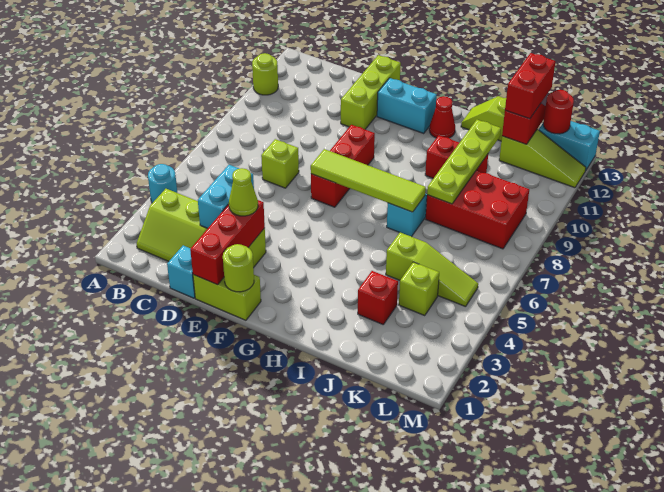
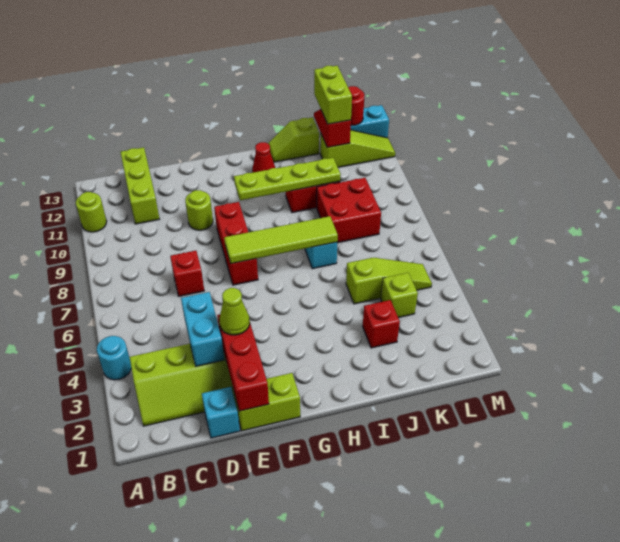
lime 1x1 brick [261,139,299,188] -> red 1x1 brick [170,251,204,296]
lime 1x3 brick [341,55,401,129] -> lime 1x3 brick moved to [120,147,159,224]
lime 1x1 round brick [223,244,254,292] -> lime 1x1 round brick moved to [185,190,213,230]
cyan 1x2 brick [377,78,437,133] -> none
red 2x3 brick [426,170,529,249] -> red 2x2 brick [317,178,381,243]
lime 1x4 plate [427,120,501,204] -> lime 1x4 plate turned to [234,158,341,200]
red 1x2 brick [505,53,555,119] -> lime 1x2 brick [314,66,352,124]

